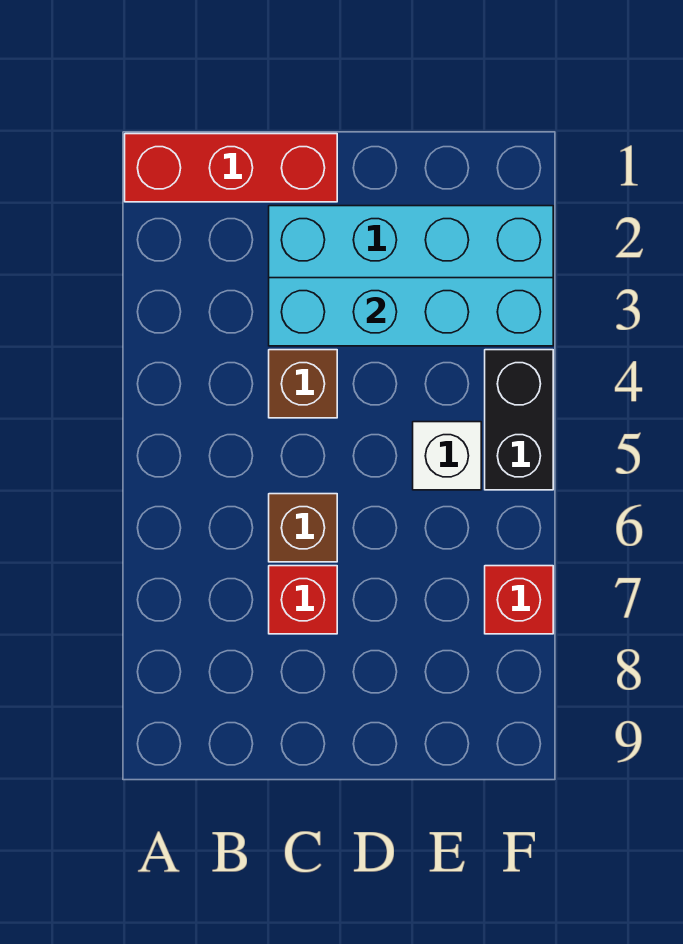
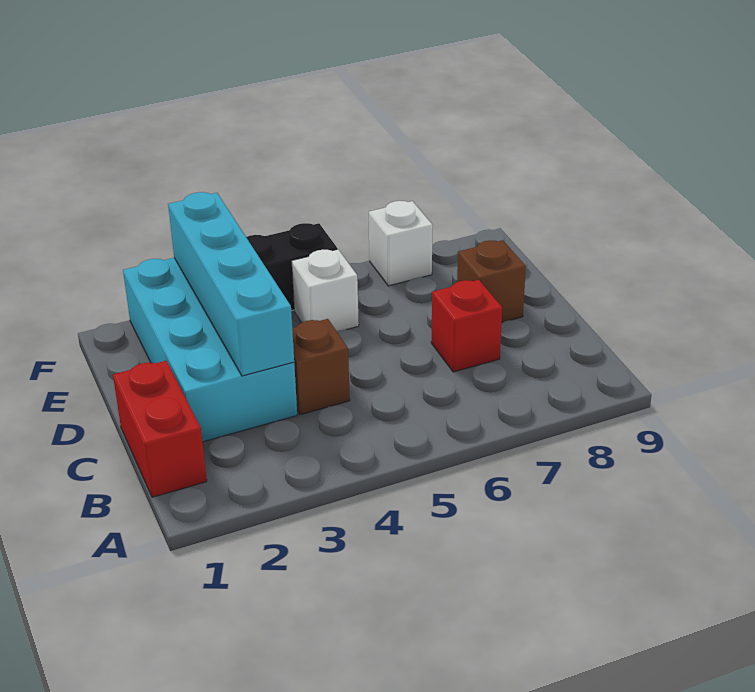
red 1x3 brick [125,134,337,202] -> red 1x2 brick [113,361,207,497]
brown 1x1 brick [269,494,337,562] -> brown 1x1 brick moved to [457,240,526,322]
red 1x1 brick [485,566,553,634] -> white 1x1 brick [369,201,433,286]

